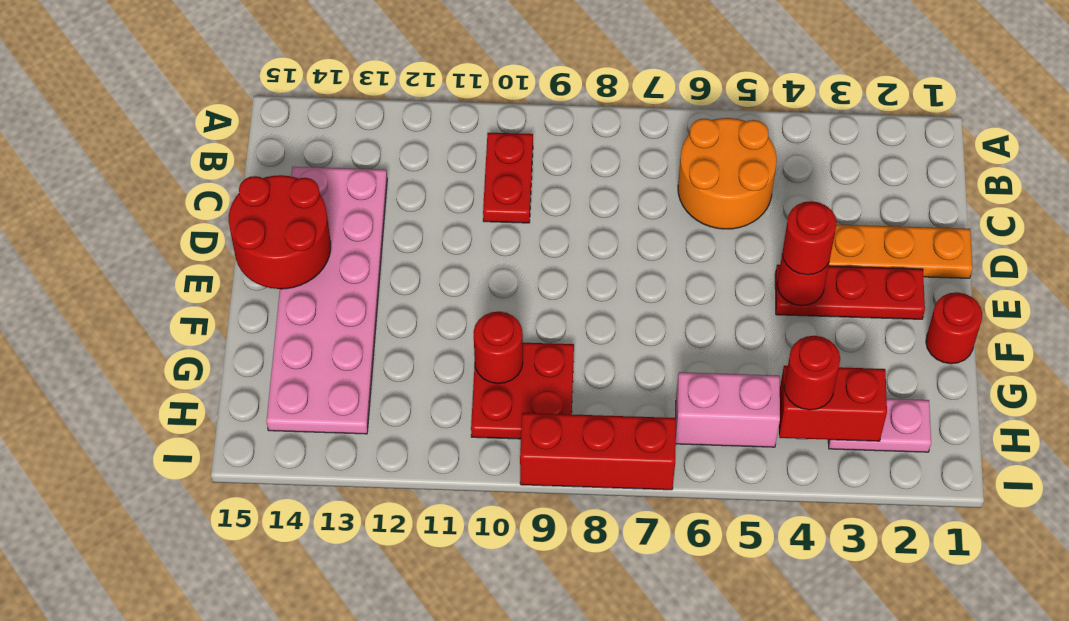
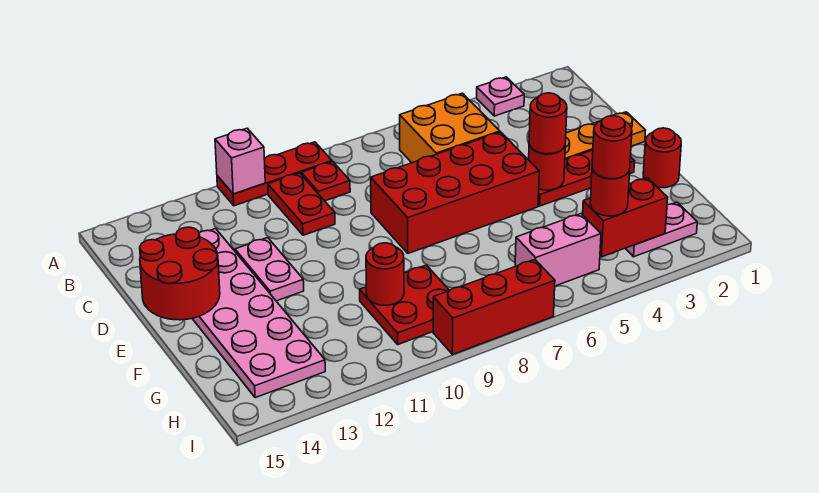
none -> pink 1x1 plate [477,77,524,116]
none -> red 1x3 plate [217,142,332,206]
none -> pink 1x1 brick [215,128,265,194]
orange 2x2 round brick [678,118,777,229] -> orange 2x2 brick [400,93,500,163]
none -> red 1x1 plate [301,162,350,201]
none -> red 2x4 brick [371,132,539,253]
none -> pink 1x2 plate [235,238,304,301]
none -> red 1x1 round brick [592,116,632,179]

